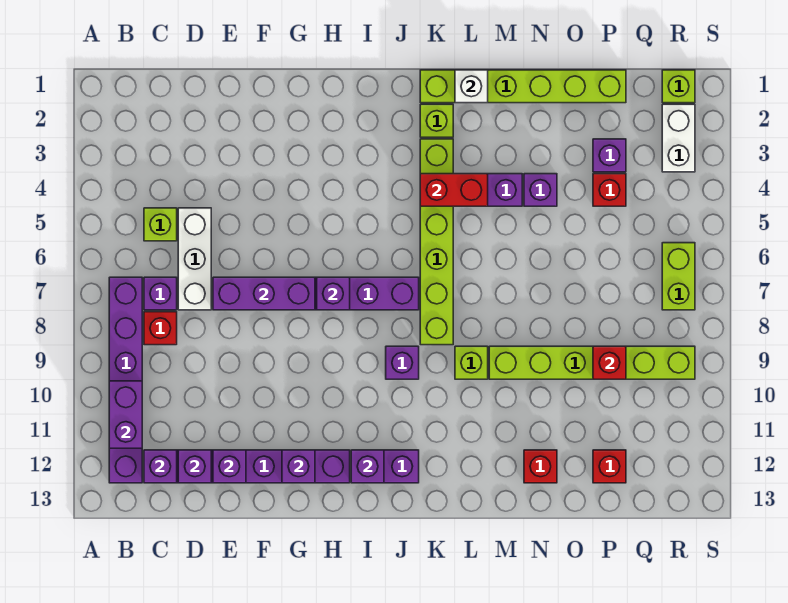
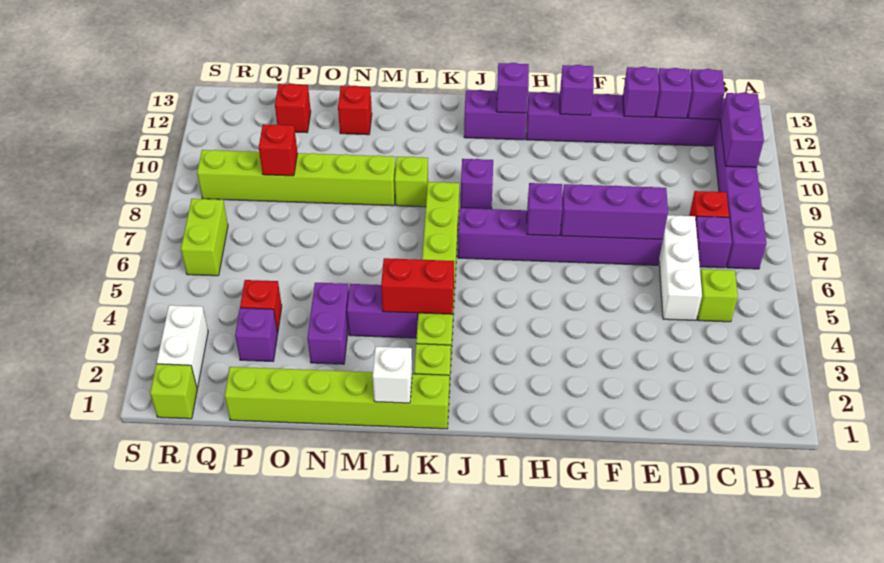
purple 1x1 brick [524,174,557,206] -> purple 1x2 brick [307,283,349,364]

